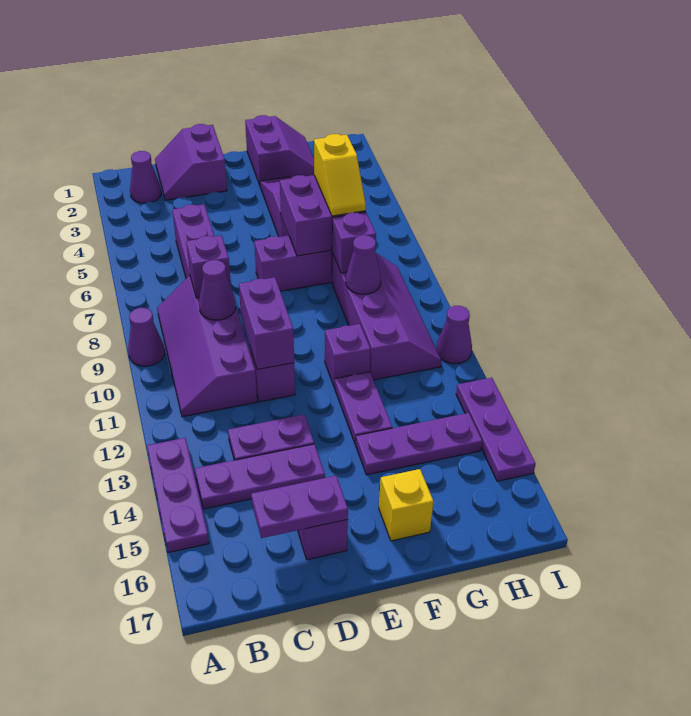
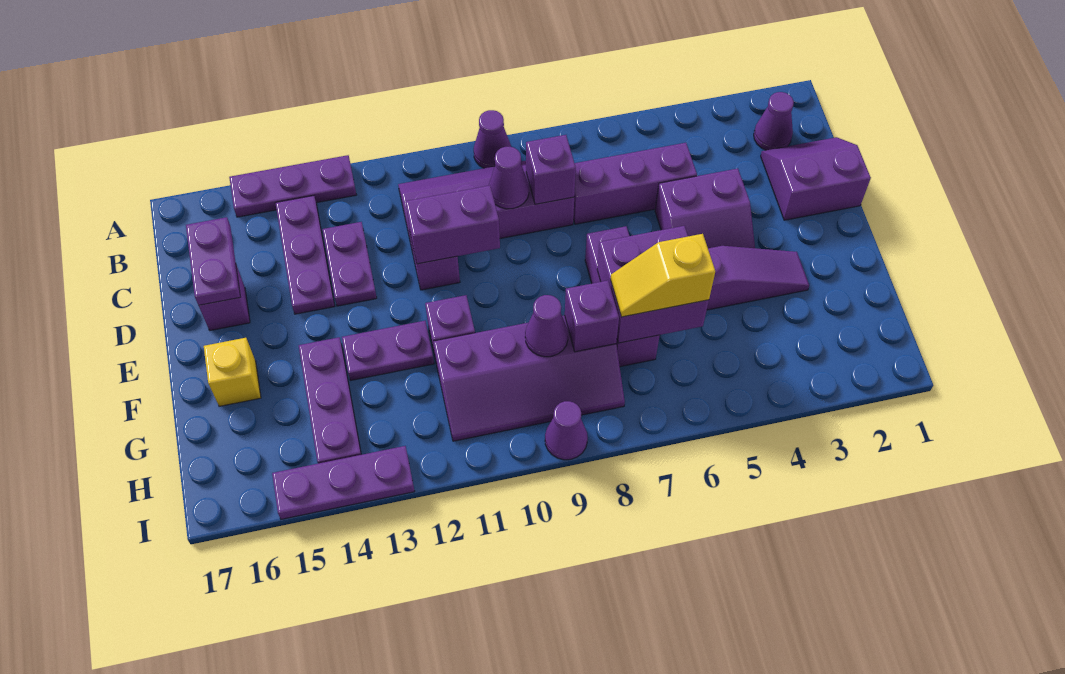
purple 2x2 slope [245,115,314,185] -> purple 2x2 slope moved to [655,169,755,248]
purple 1x1 cone [436,306,472,364] -> purple 1x1 cone moved to [545,401,588,460]

